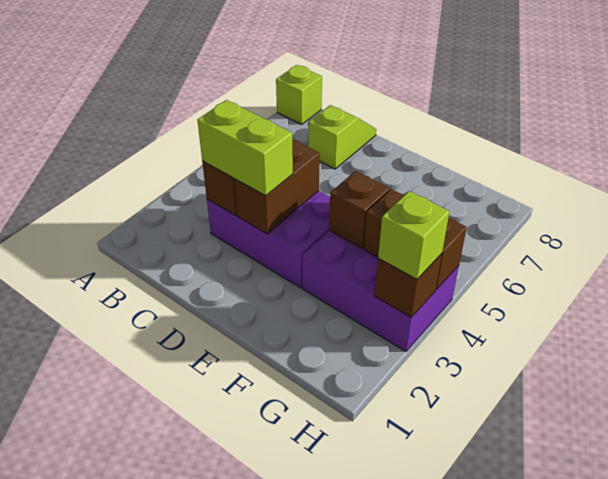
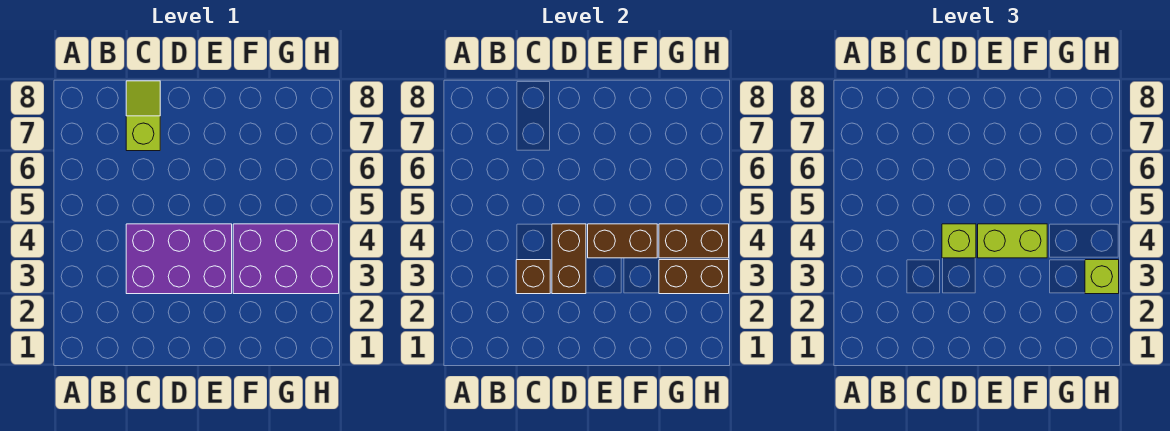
lime 1x1 brick [276,65,322,124] -> lime 1x1 brick moved to [942,224,976,258]
lime 1x2 brick [197,100,293,196] -> lime 1x2 brick moved to [978,224,1047,258]
brown 1x1 brick [329,171,389,248] -> brown 1x2 brick [588,224,657,258]
brown 1x1 brick [374,254,442,317] -> brown 1x2 brick [659,260,729,294]

